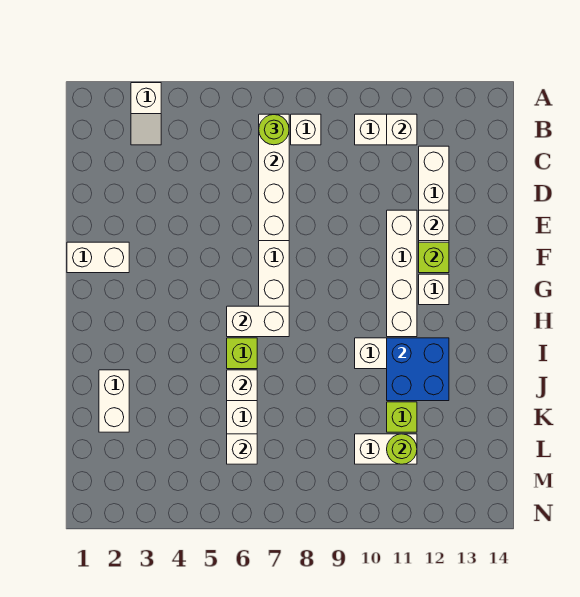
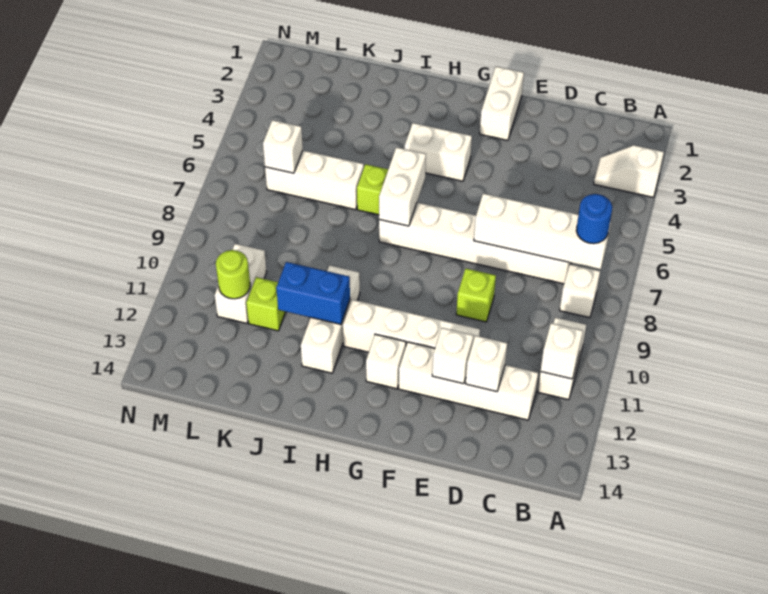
lime 1x1 round brick [259,115,289,145] -> blue 1x1 round brick [576,194,612,244]
lime 1x1 brick [419,242,449,273] -> lime 1x1 brick moved to [456,269,496,322]
blue 2x2 brick [387,338,449,401] -> blue 1x2 brick [276,262,350,324]
white 1x2 brick [99,370,129,432] -> white 1x2 brick moved to [405,123,472,181]
white 1x1 brick [227,370,257,401] -> white 1x1 brick moved to [466,336,507,392]

